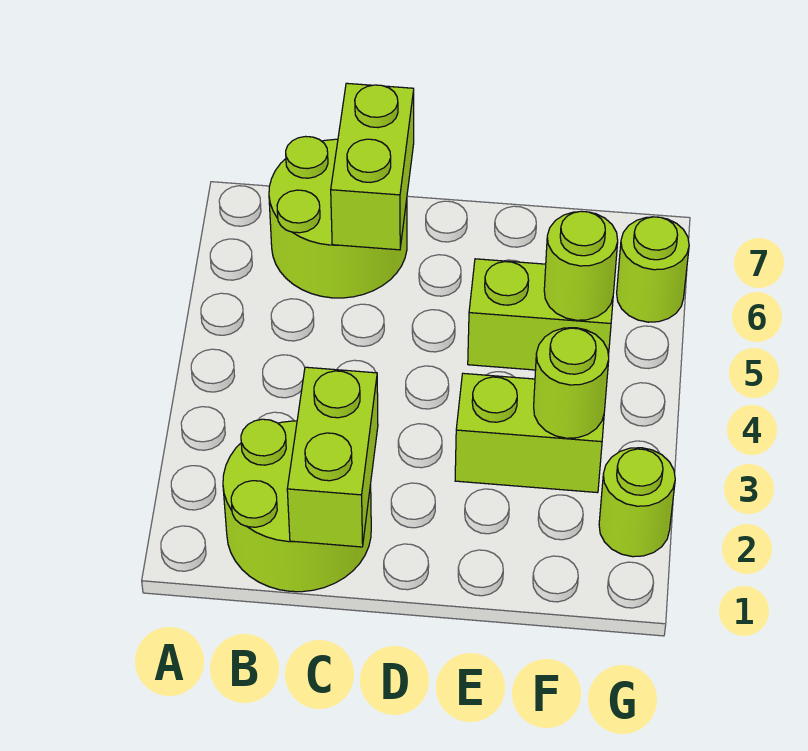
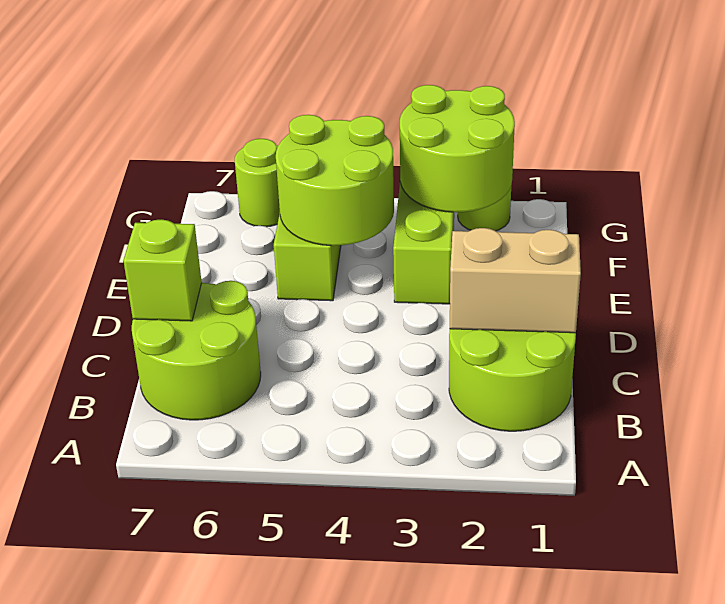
lime 1x2 brick [287,367,378,547] -> tan 1x2 brick [450,228,581,333]
lime 1x2 brick [331,83,414,250] -> lime 1x1 brick [124,219,202,321]
lime 1x1 round brick [534,328,609,438] -> lime 2x2 round brick [400,85,515,212]
lime 1x1 round brick [544,211,618,320] -> lime 2x2 round brick [276,115,394,246]

